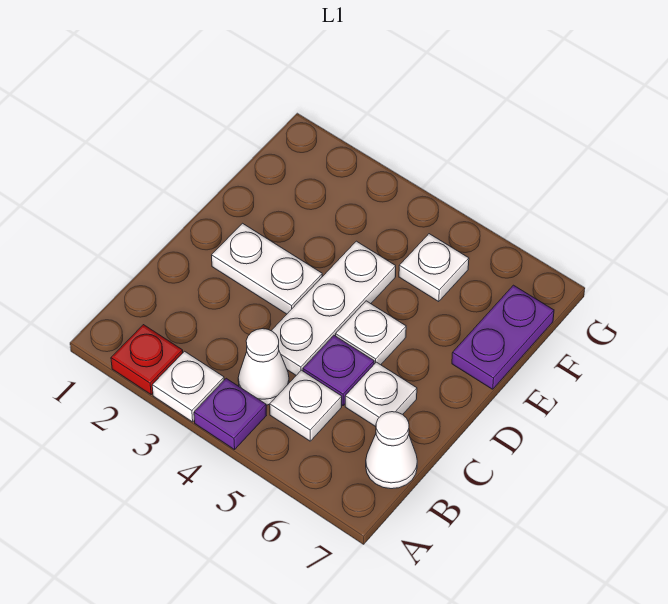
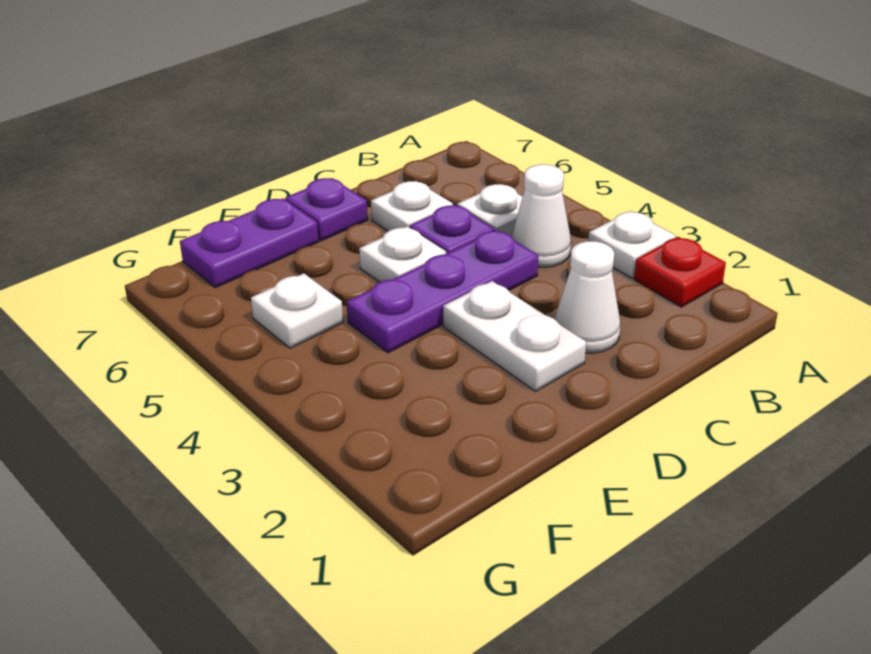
purple 1x1 plate [194,378,266,450] -> purple 1x1 plate moved to [285,178,368,241]
white 1x1 cone [366,412,417,489] -> white 1x1 cone moved to [555,241,620,353]
white 1x3 plate [271,241,396,375] -> purple 1x3 plate [347,230,538,353]

